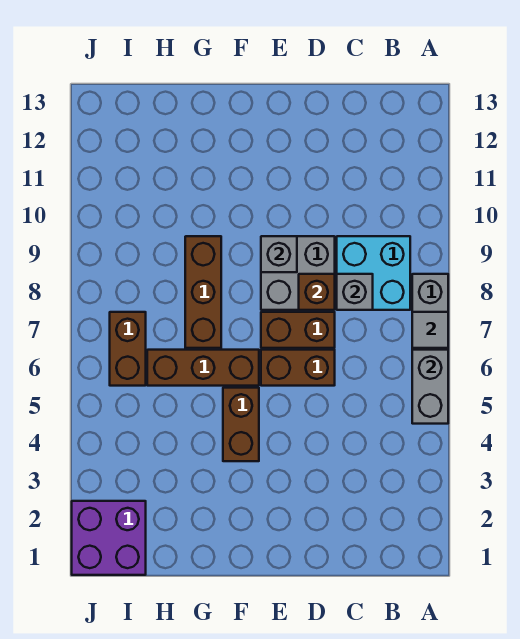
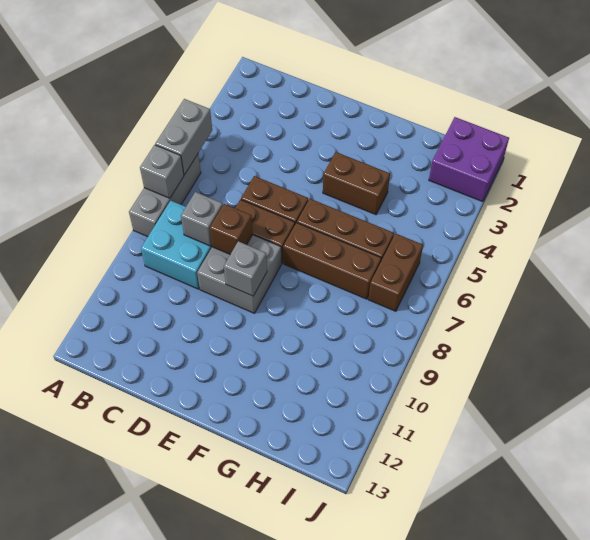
grey 1x1 tile [412,312,448,348] -> grey 1x1 brick [140,145,184,198]
brown 1x2 brick [223,388,259,461] -> brown 1x2 brick turned to [323,152,390,215]
brown 1x3 brick [185,236,221,348] -> brown 1x3 brick turned to [283,223,381,299]

